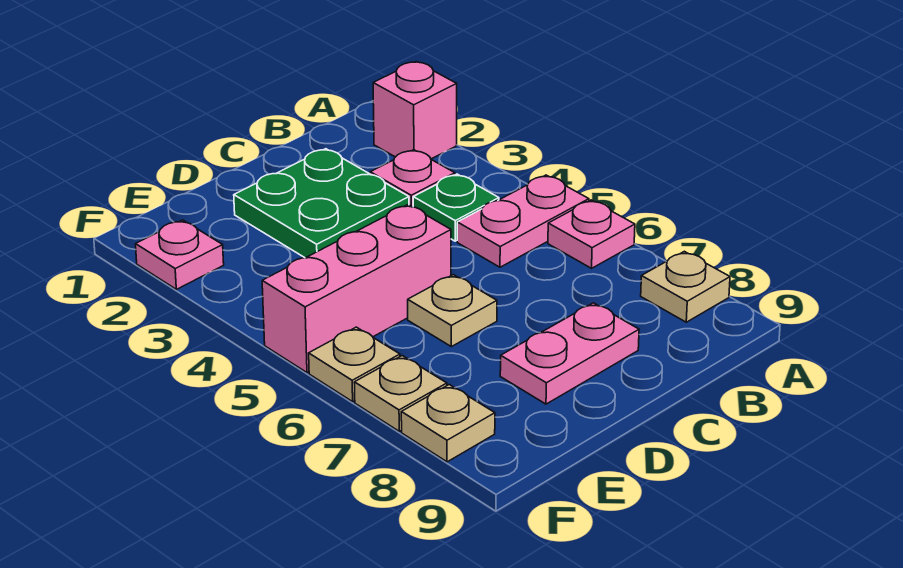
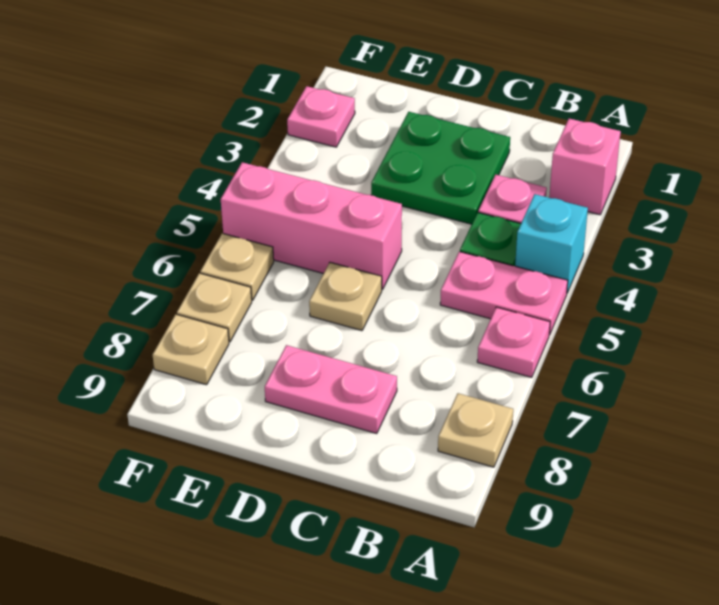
none -> cyan 1x1 brick [515,194,588,293]

